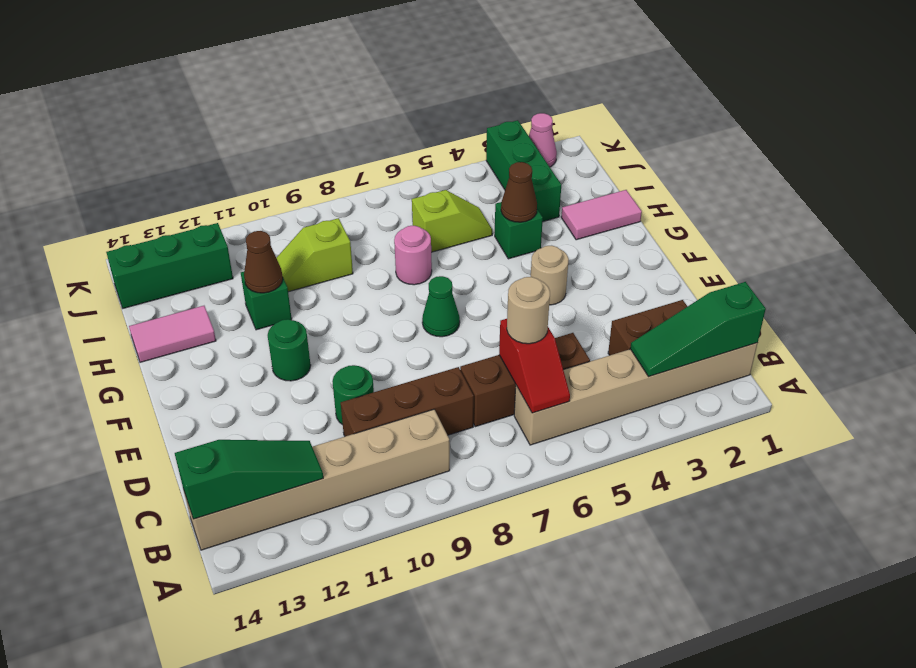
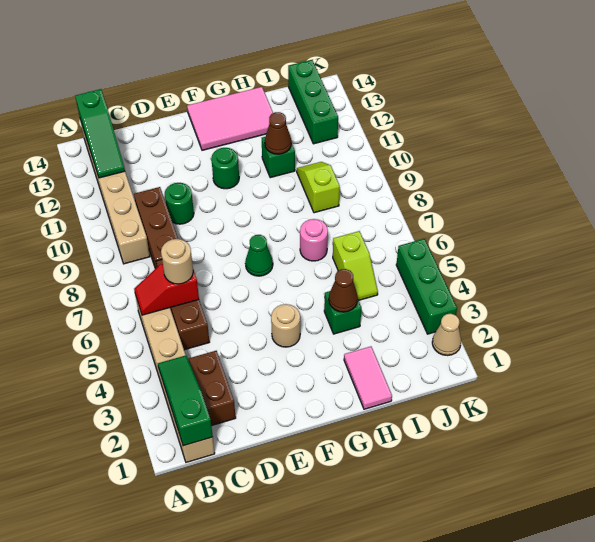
pink 1x2 tile [129,306,216,362] -> pink 2x3 tile [187,87,273,150]
green 1x3 brick [486,120,561,222] -> green 1x3 brick turned to [396,239,457,334]
pink 1x1 cone [529,113,557,167] -> tan 1x1 cone [432,314,461,355]

